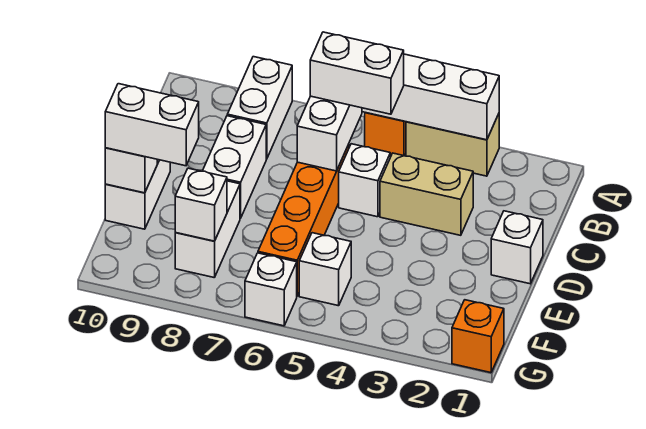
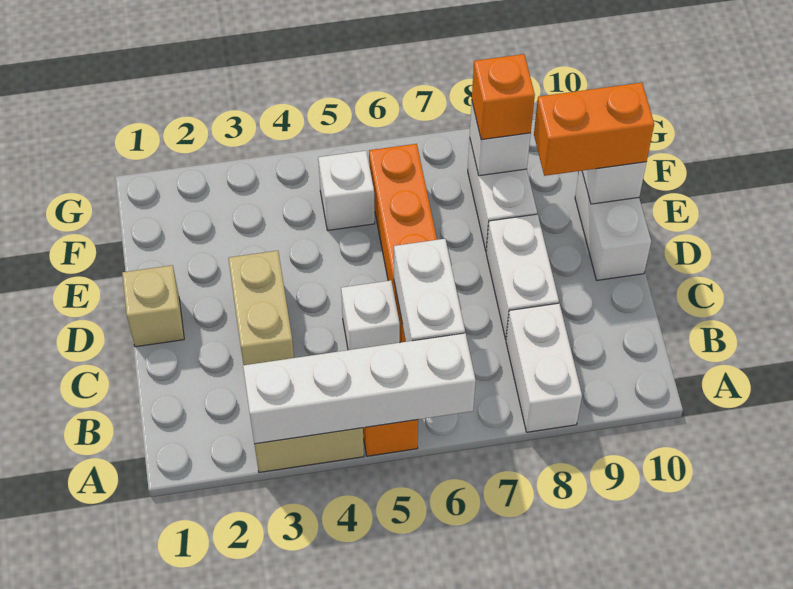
white 1x2 brick [310,32,404,114] -> none
tan 1x2 brick [380,153,473,235] -> tan 1x2 brick turned to [228,251,294,365]
white 1x1 brick [491,211,543,284] -> tan 1x1 brick [122,265,184,347]
white 1x2 brick [105,84,199,166] -> orange 1x2 brick [534,83,654,176]
orange 1x1 brick [452,300,504,373] -> orange 1x1 brick moved to [472,54,535,140]
white 1x1 brick [245,253,297,326] -> none

